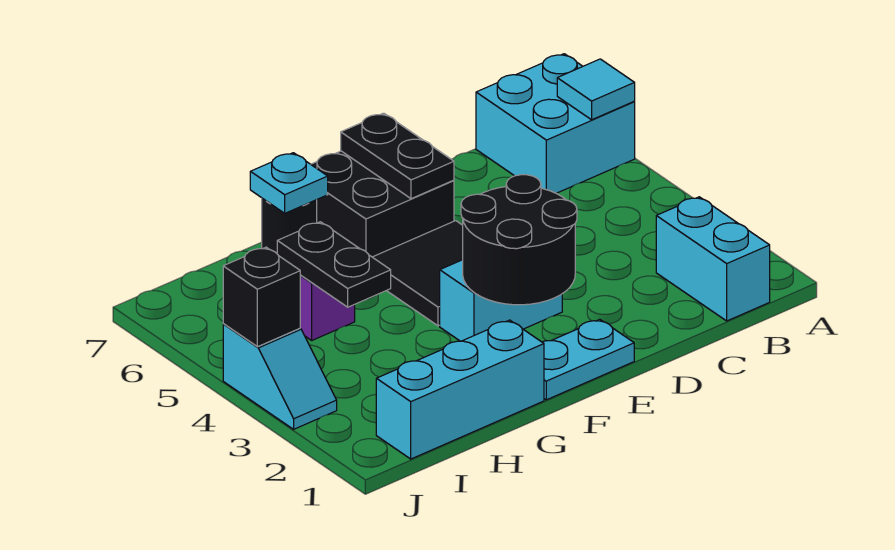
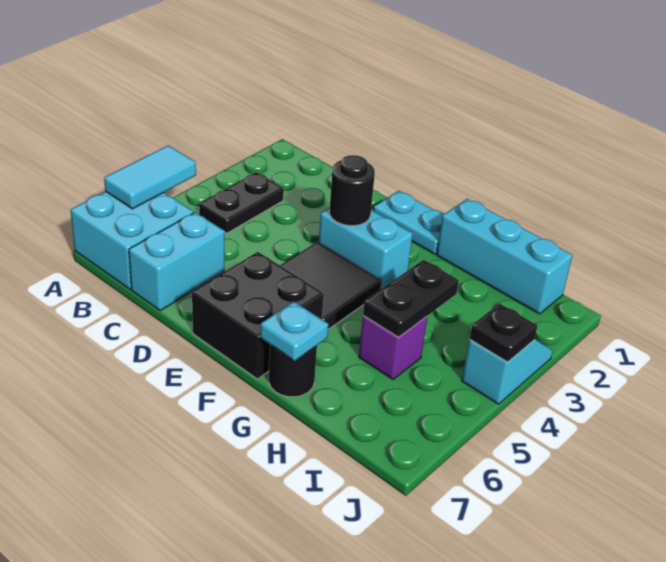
cyan 1x1 tile [557,59,635,120] -> cyan 1x2 tile [104,146,196,209]
cyan 1x2 brick [656,197,770,321] -> cyan 1x2 brick moved to [129,212,224,310]
black 2x2 round brick [461,175,577,305] -> black 1x1 round brick [329,155,375,226]
black 1x2 plate [341,113,454,199] -> black 1x2 plate moved to [199,172,284,233]
black 1x1 brick [223,247,300,347] -> black 1x1 plate [470,303,538,362]

